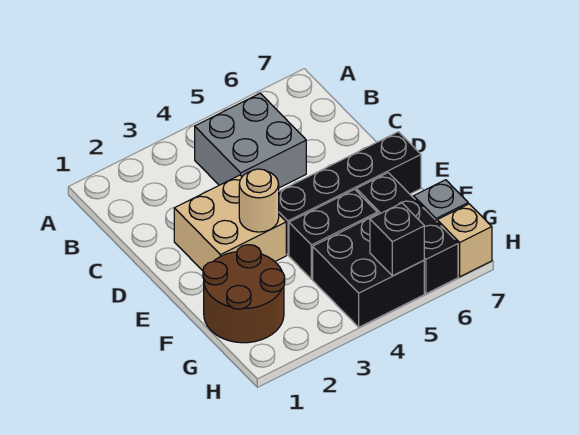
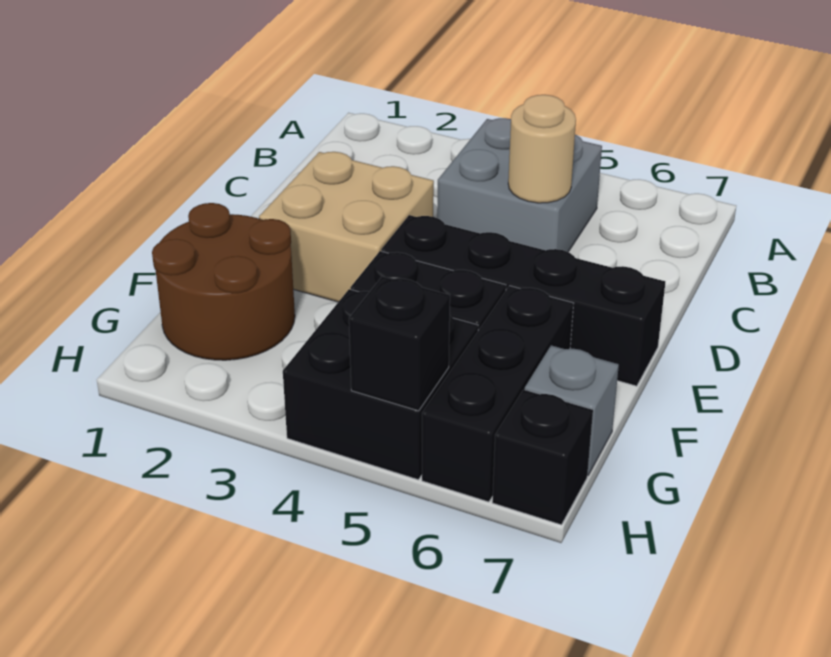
tan 1x1 round brick [239,169,279,232] -> tan 1x1 round brick moved to [508,95,576,203]
tan 1x1 brick [437,204,492,277] -> black 1x1 brick [492,390,593,525]

